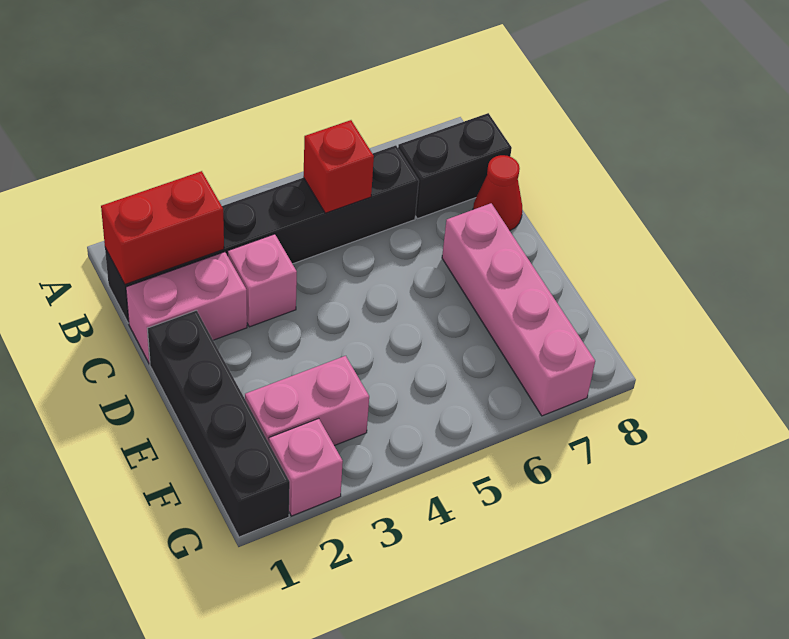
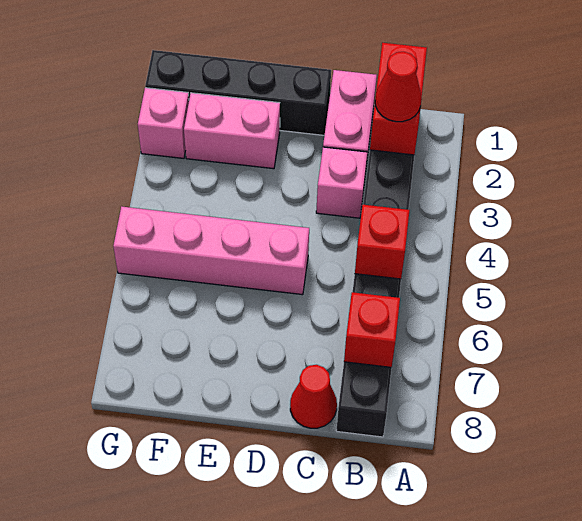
none -> red 1x1 cone [375,52,422,122]
none -> red 1x1 brick [344,292,400,367]
pink 1x4 brick [442,203,595,416] -> pink 1x4 brick moved to [113,206,309,295]
pink 1x2 brick [245,356,369,446] -> pink 1x2 brick turned to [184,93,280,169]

